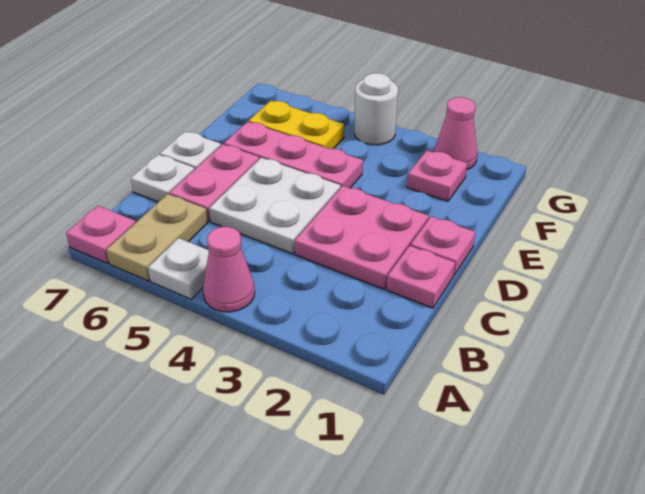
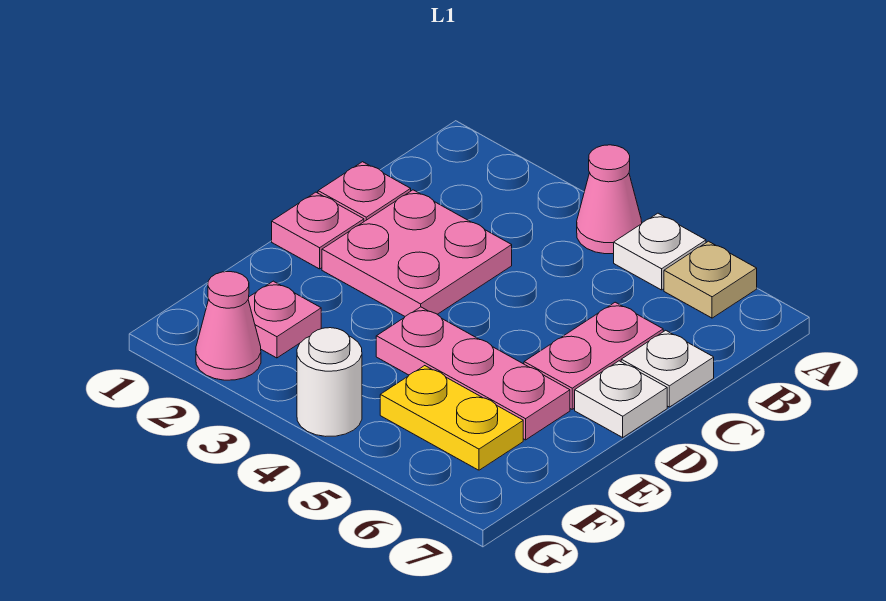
tan 1x2 plate [106,194,208,281] -> tan 1x1 plate [664,241,757,318]
pink 1x1 plate [66,206,136,263] -> none
white 2x2 plate [209,158,341,254] -> none

